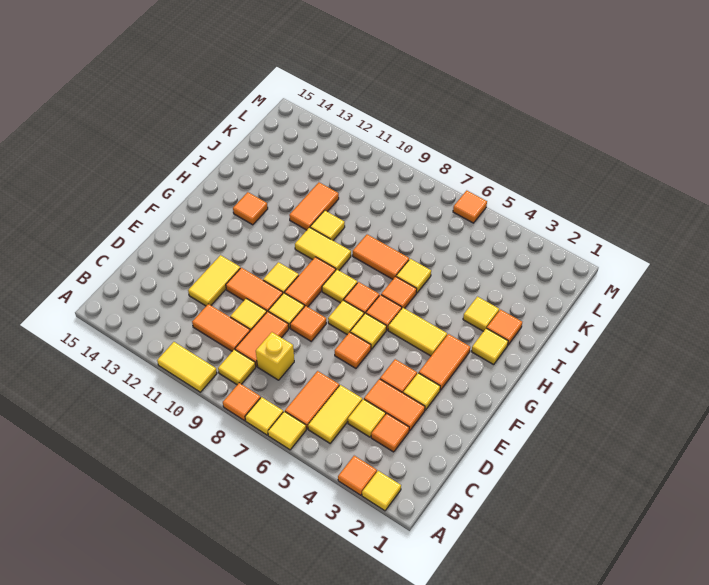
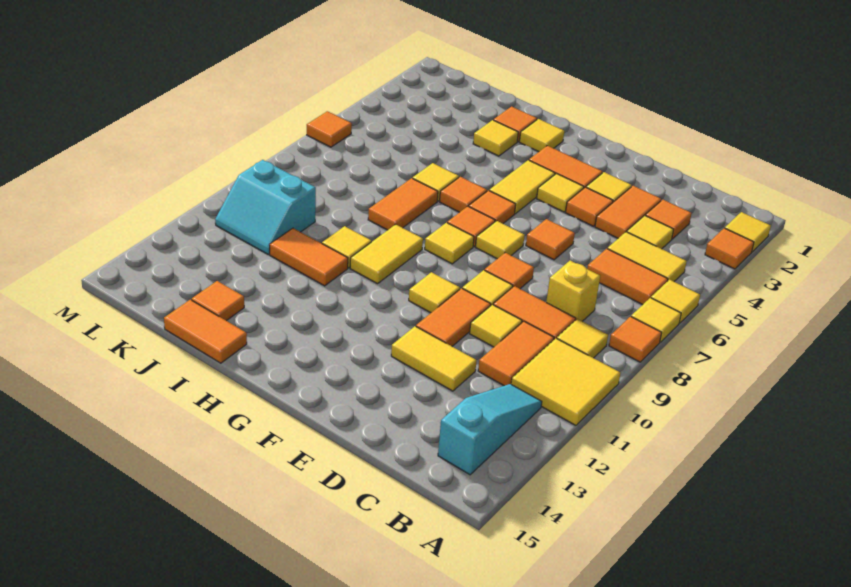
yellow 1x2 tile [157,342,217,392] -> yellow 2x2 tile [511,338,620,425]
none -> cyan 1x3 slope [438,384,542,475]
yellow 1x1 tile [350,313,387,349] -> yellow 1x1 tile moved to [537,174,584,212]
orange 1x2 tile [285,257,336,307] -> orange 1x2 tile moved to [164,300,247,363]
orange 1x1 tile [233,192,268,225] -> orange 1x1 tile moved to [192,281,244,321]
none -> cyan 2x2 slope [215,160,316,254]

